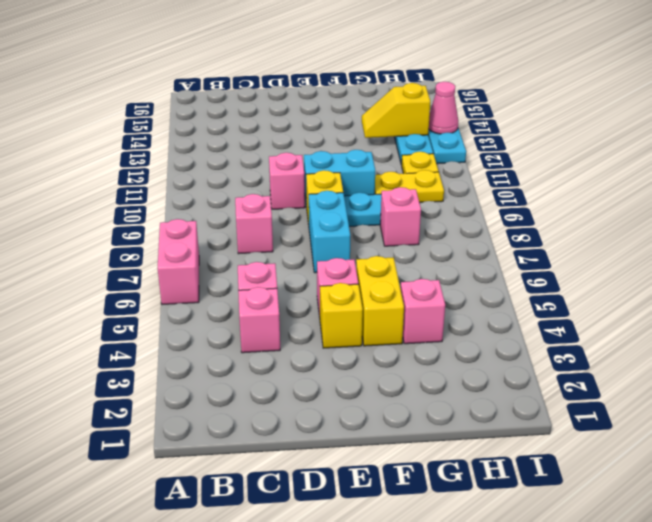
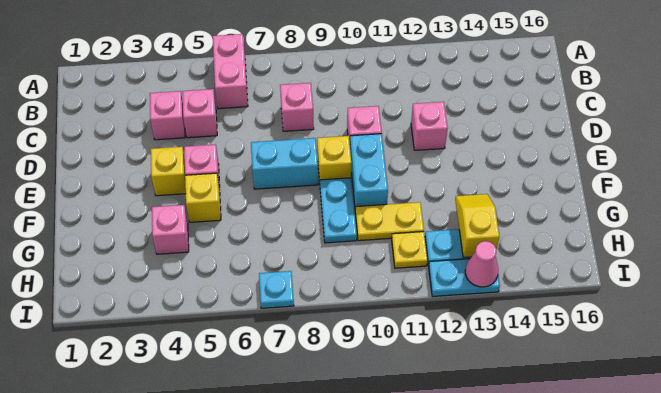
pink 1x2 brick [158,219,199,304] -> pink 1x2 brick turned to [213,34,248,109]
yellow 1x2 brick [356,256,404,346] -> yellow 1x1 brick [185,173,221,222]
pink 1x1 brick [380,187,421,246] -> pink 1x1 brick moved to [411,102,448,150]
yellow 1x2 plate [375,170,444,203] -> yellow 1x2 plate turned to [355,202,424,241]
none -> cyan 1x1 plate [259,271,294,308]

